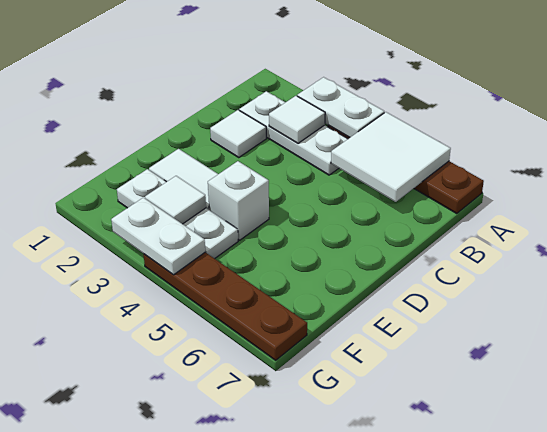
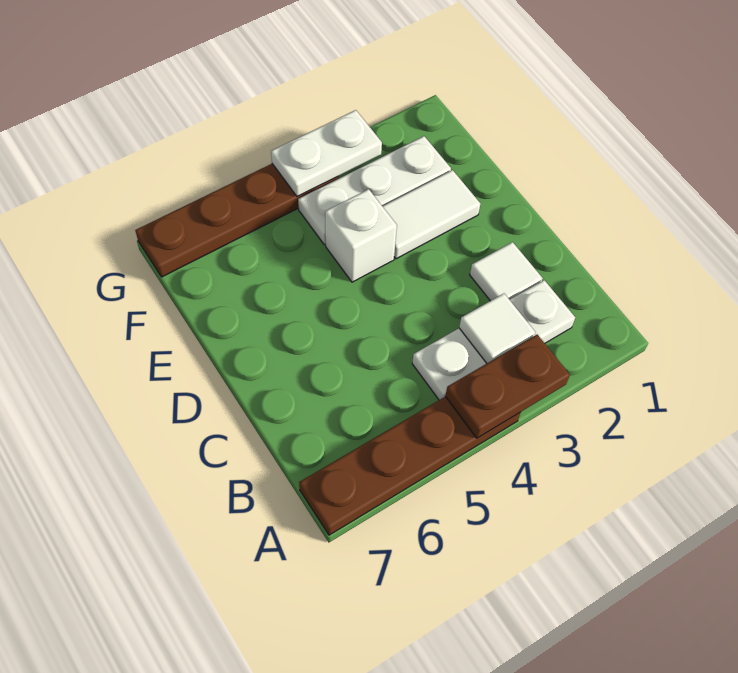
white 1x2 plate [297,77,384,138] -> brown 1x2 plate [445,335,570,438]
white 2x2 tile [331,112,451,202] -> none
white 1x1 tile [145,176,206,224] -> none

